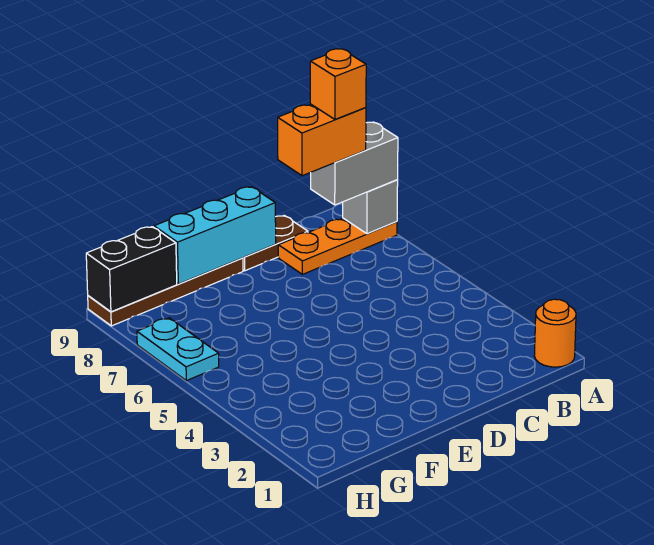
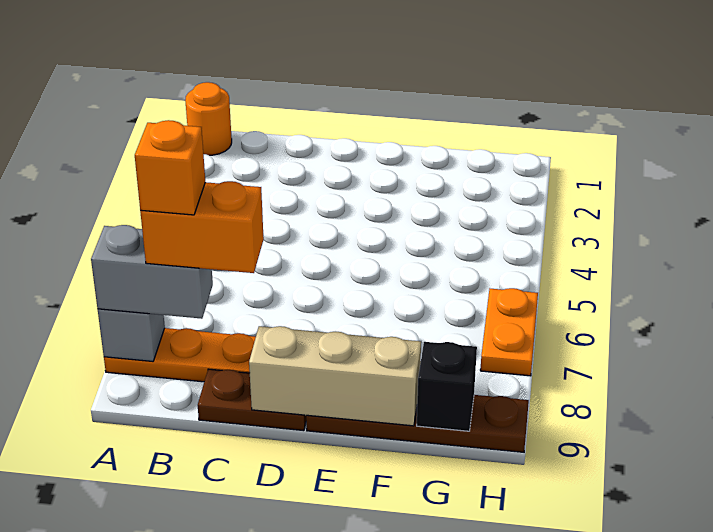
cyan 1x3 brick [154,187,276,284] -> tan 1x3 brick [249,326,421,426]
black 1x2 brick [86,227,177,312] -> black 1x1 brick [417,342,477,431]
cyan 1x2 plate [137,318,219,381] -> orange 1x2 plate [480,288,538,376]

